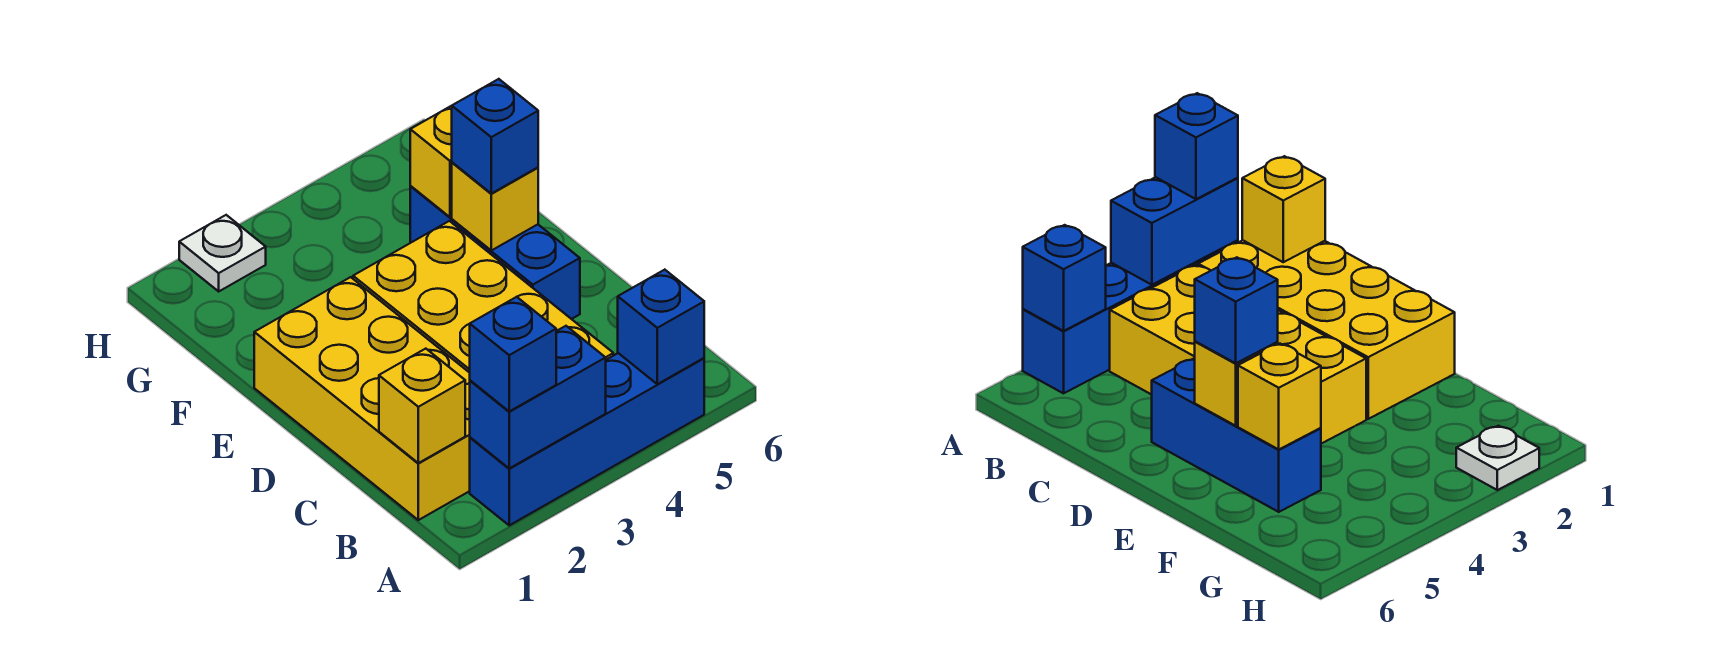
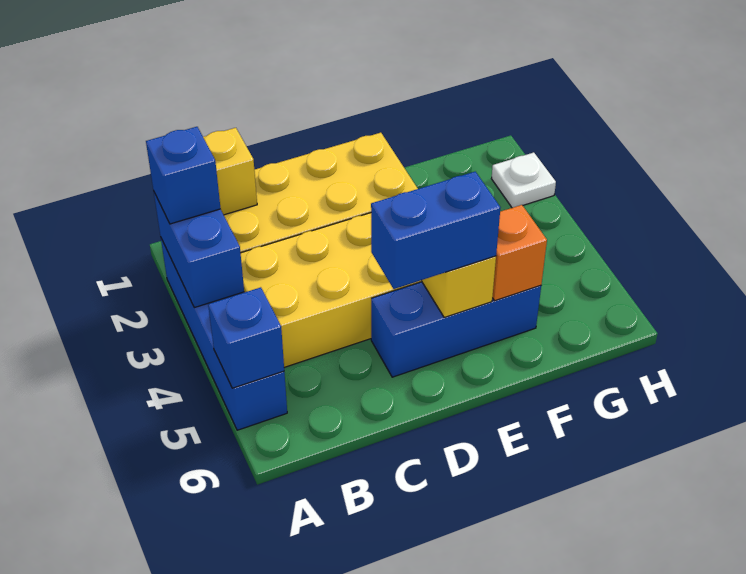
blue 1x1 brick [452,79,538,194] -> blue 1x2 brick [371,172,501,289]
yellow 1x1 brick [410,106,452,217] -> orange 1x1 brick [492,205,547,301]

